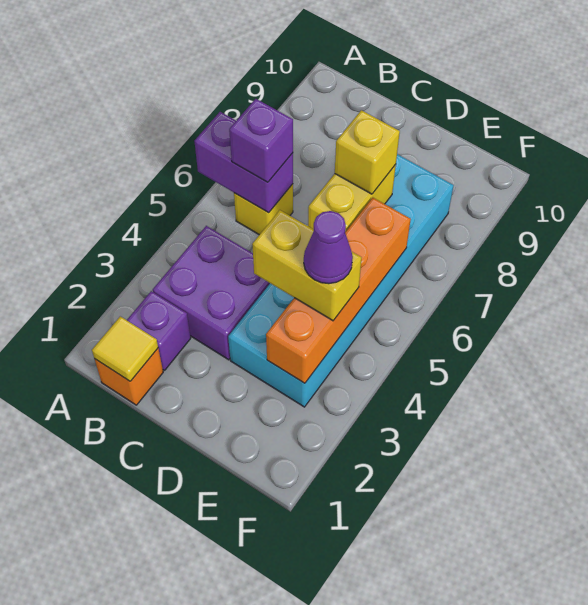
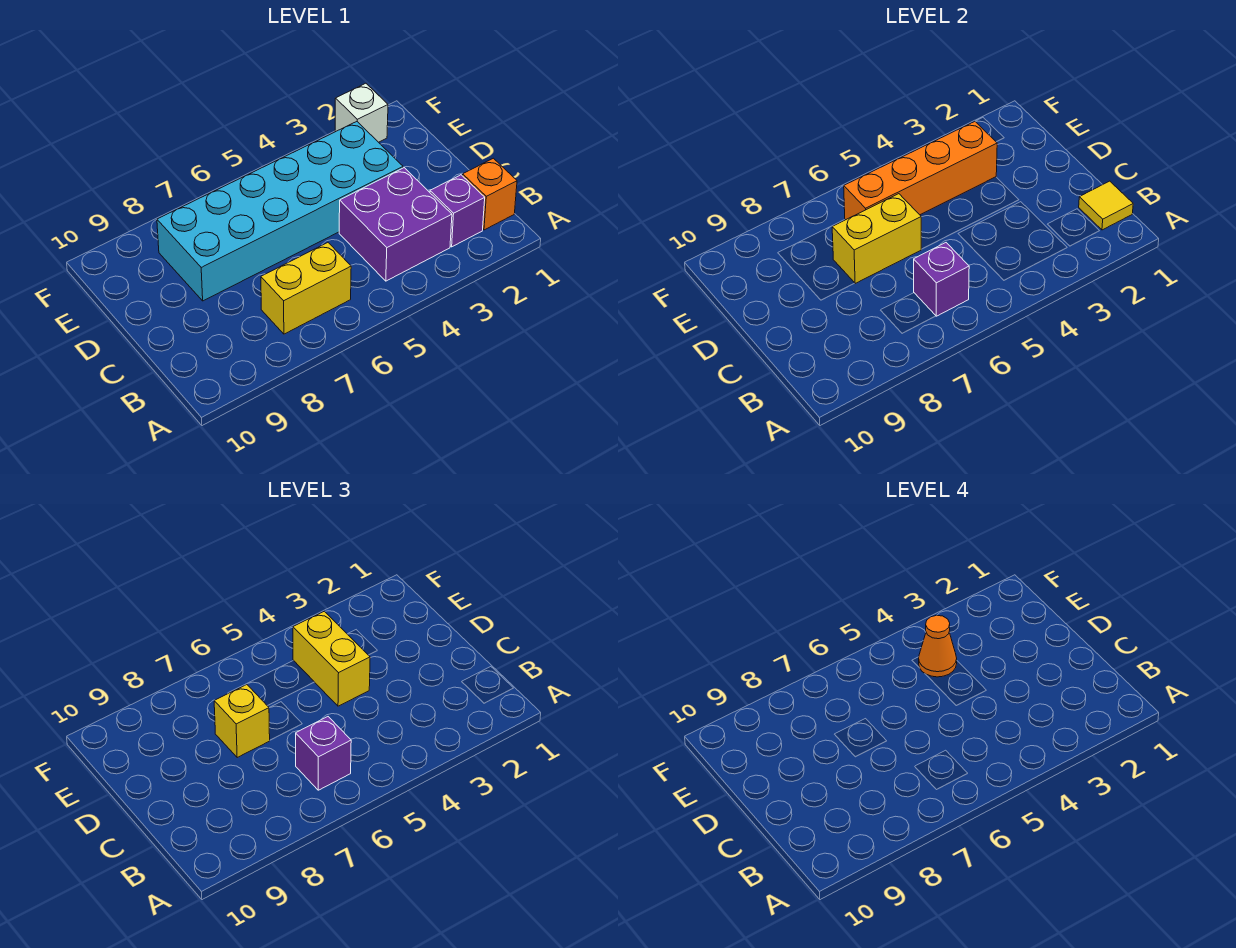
purple 1x2 brick [194,112,293,213] -> purple 1x1 brick [914,243,969,316]
yellow 1x1 brick [234,184,293,235] -> yellow 1x2 brick [261,243,351,334]
purple 1x1 cone [304,211,353,284] -> orange 1x1 cone [919,615,957,677]
none -> white 1x1 brick [335,83,388,142]

